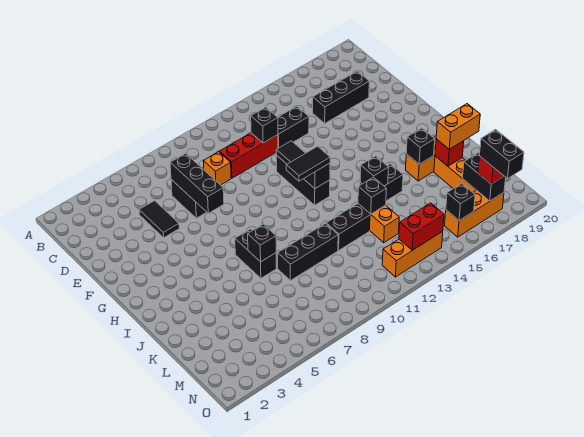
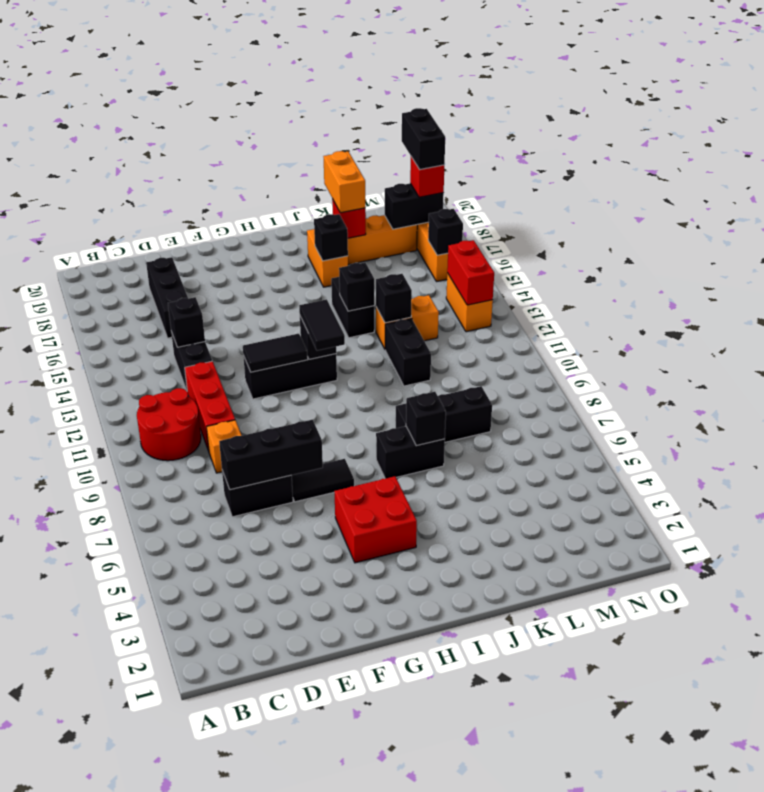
none -> red 2x2 round brick [137,388,201,461]
black 1x2 tile [139,201,179,238] -> black 1x2 tile moved to [292,459,354,502]
black 1x1 brick [251,107,278,143] -> black 1x1 brick moved to [168,297,205,347]
none -> red 2x2 brick [334,476,417,563]
black 1x3 brick [278,223,338,281] -> black 1x3 brick turned to [396,386,492,442]
orange 1x3 brick [382,231,443,277] -> orange 1x2 brick [446,273,493,332]
black 1x2 brick [479,129,524,179] -> black 1x2 brick turned to [402,108,445,170]

